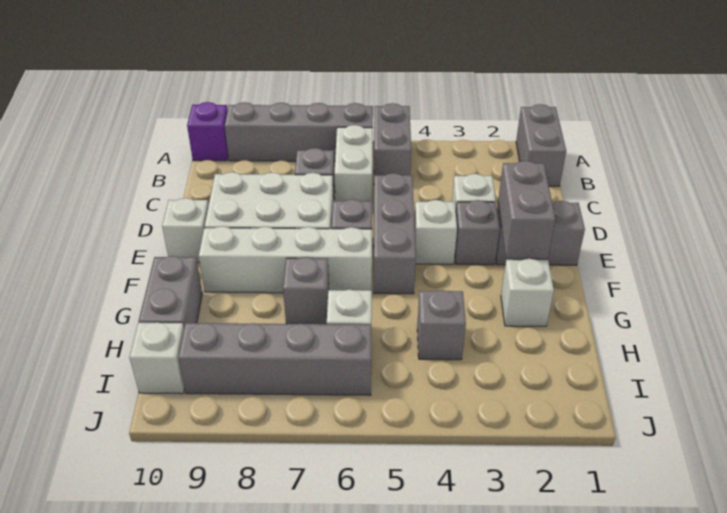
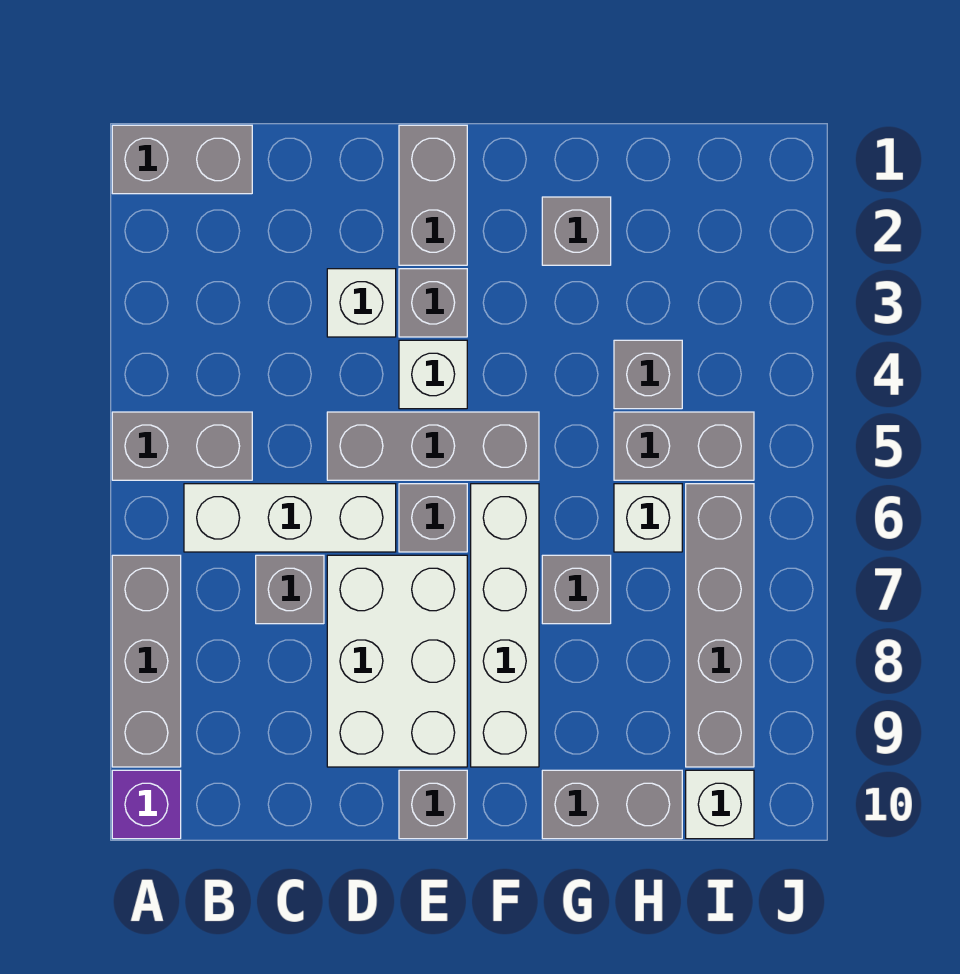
grey 1x4 brick [225,102,373,162] -> grey 1x3 brick [112,555,181,767]
white 1x2 brick [335,125,373,201] -> white 1x3 brick [184,484,396,552]
grey 1x2 brick [498,161,555,258] -> grey 1x2 brick moved to [614,412,754,480]
white 1x1 brick [162,198,208,262] -> grey 1x1 brick [399,770,467,839]
white 1x1 brick [501,259,554,326] -> grey 1x1 brick [542,197,611,265]

